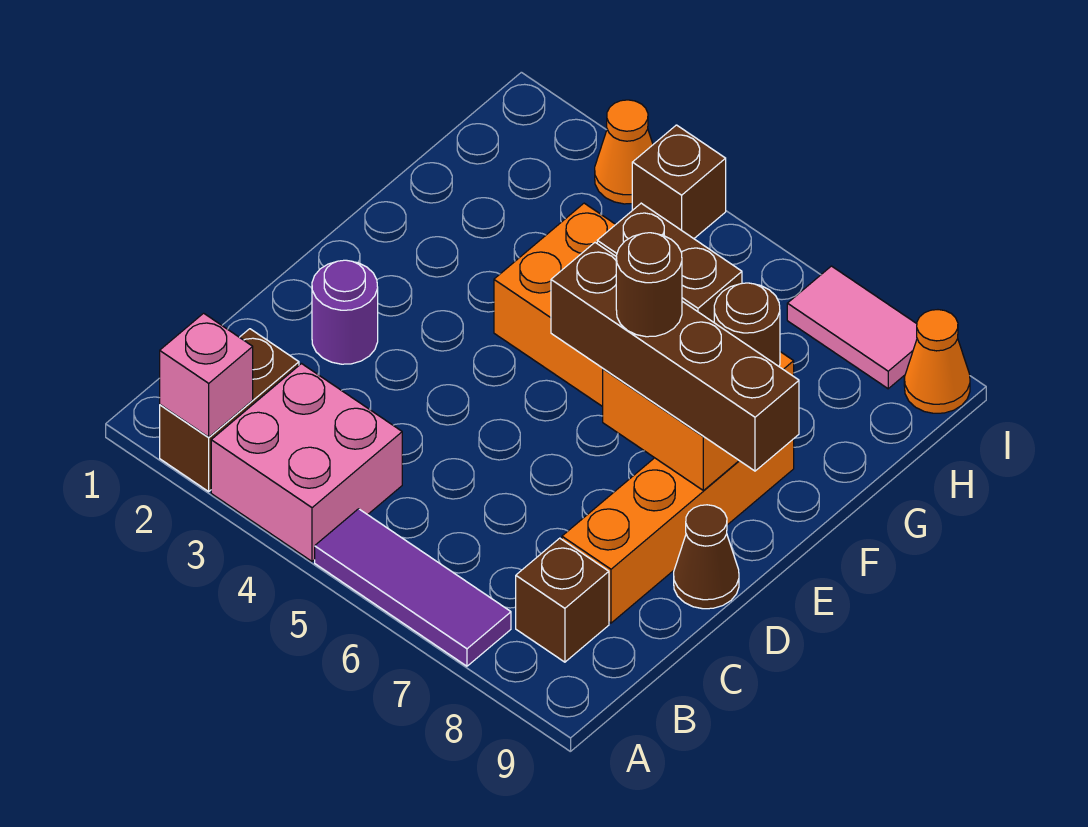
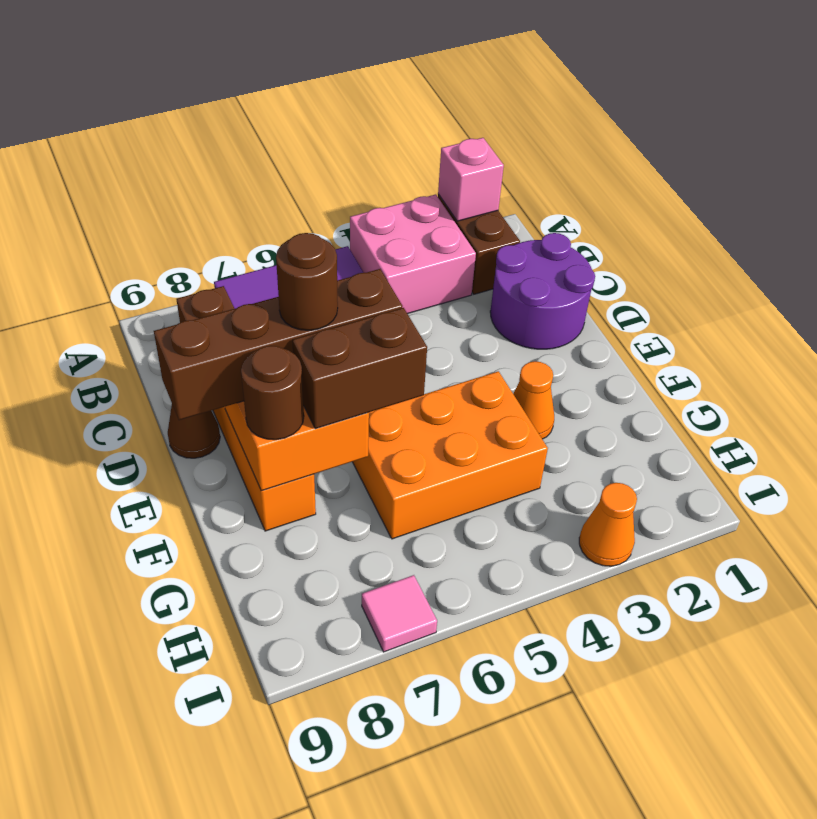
purple 1x1 round brick [312,260,378,364] -> purple 2x2 round brick [490,233,595,349]
brown 1x1 brick [632,125,726,239] -> none
pink 1x2 tile [787,266,917,389] -> pink 1x1 tile [362,575,437,652]
orange 1x1 cone [904,310,970,413] -> orange 1x1 cone moved to [513,361,554,439]

